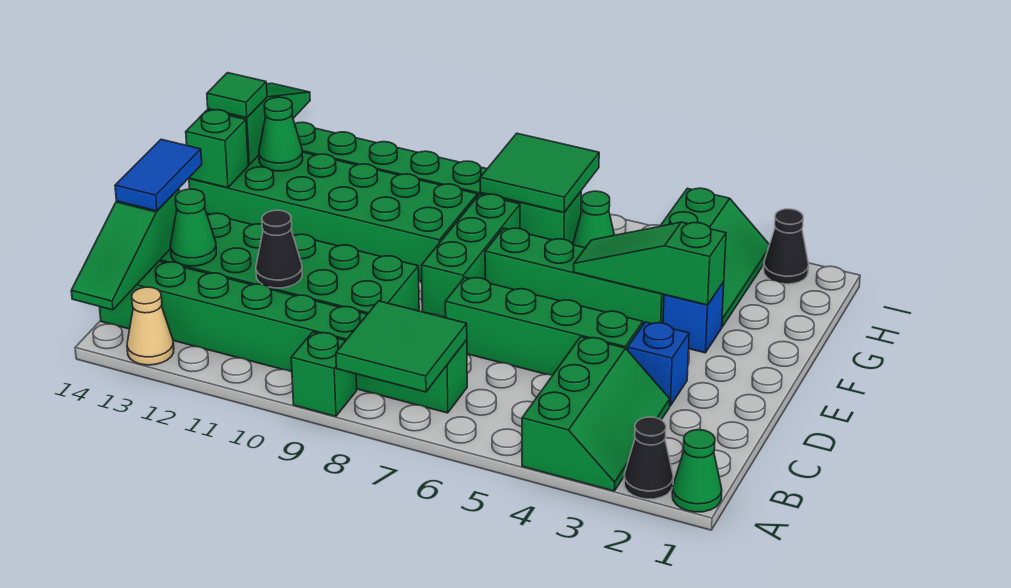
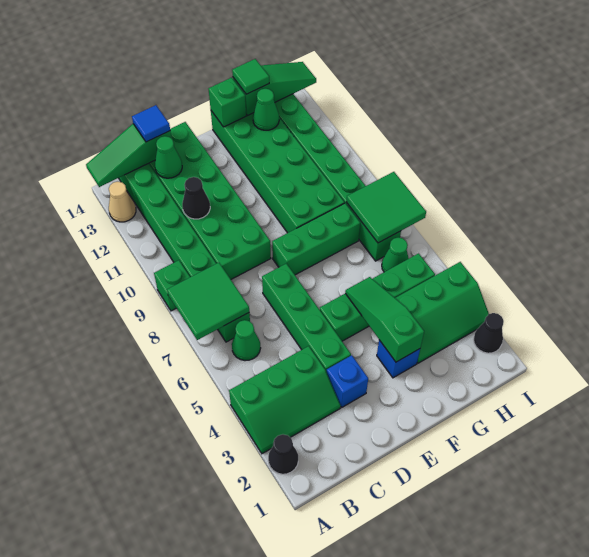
green 1x1 cone [672,430,722,512] -> green 1x1 cone moved to [232,320,261,361]
blue 1x2 tile [115,139,202,211] -> blue 1x1 tile [132,105,170,142]
green 1x4 brick [485,228,664,324] -> green 1x4 brick turned to [320,253,435,341]

